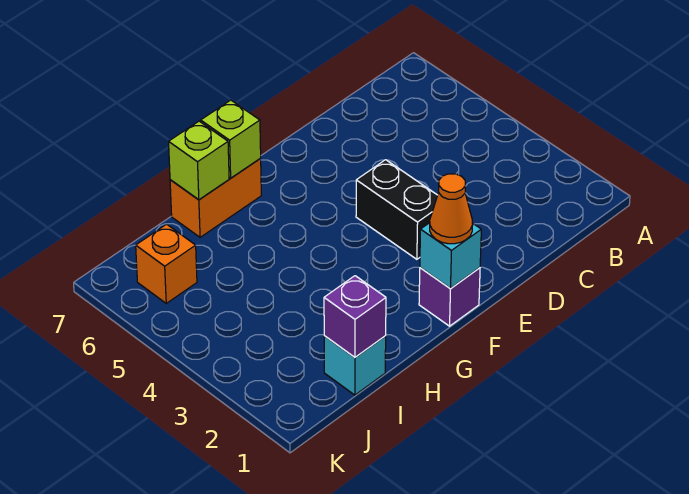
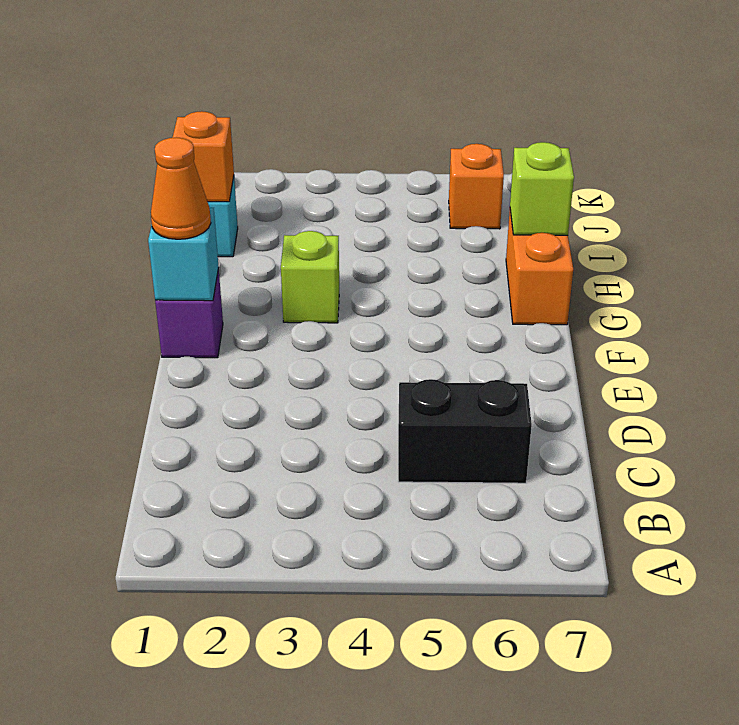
black 1x2 brick [356,160,438,259] -> black 1x2 brick moved to [398,379,532,483]
lime 1x1 brick [201,100,261,178] -> lime 1x1 brick moved to [281,231,339,323]
purple 1x1 brick [324,276,386,357] -> orange 1x1 brick [172,111,234,202]

